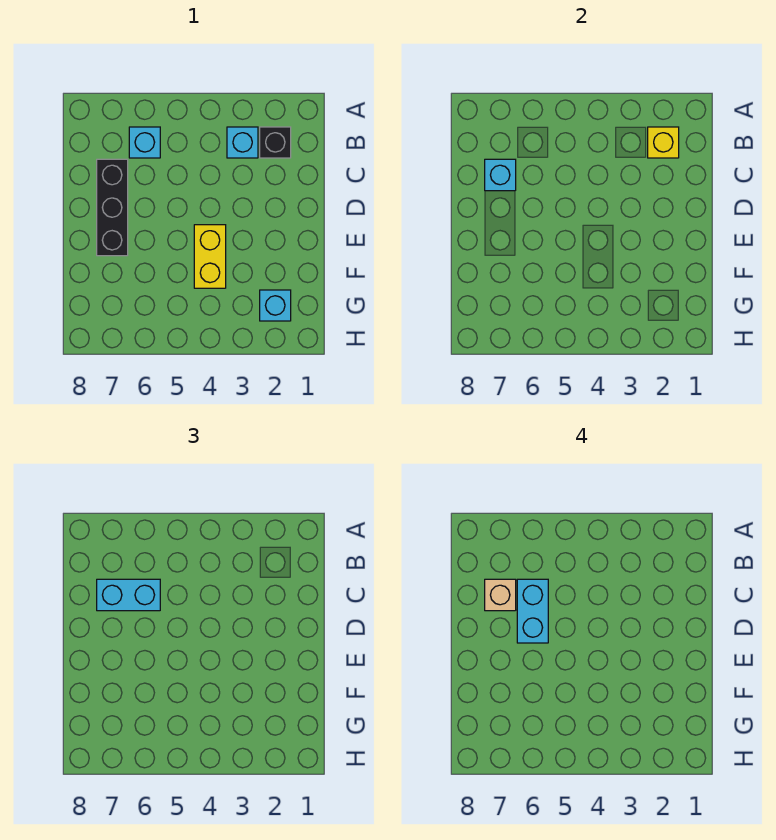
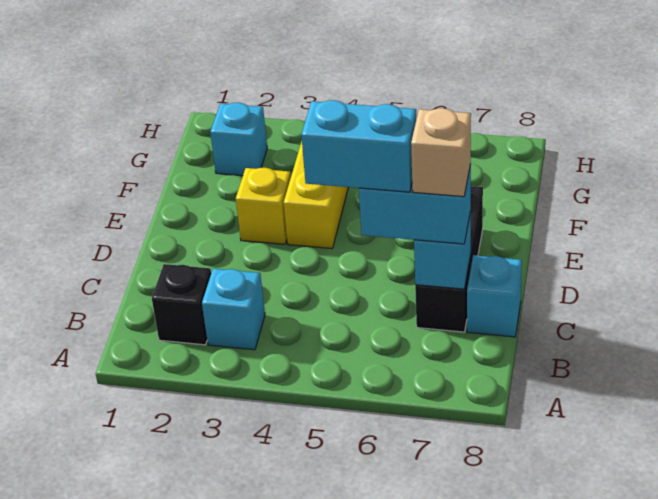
yellow 1x1 brick [648,127,679,158] -> yellow 1x1 brick moved to [236,168,291,244]
cyan 1x1 brick [129,127,160,158] -> cyan 1x1 brick moved to [467,255,522,337]
cyan 1x2 brick [517,579,548,643] -> cyan 1x2 brick turned to [301,100,416,192]

